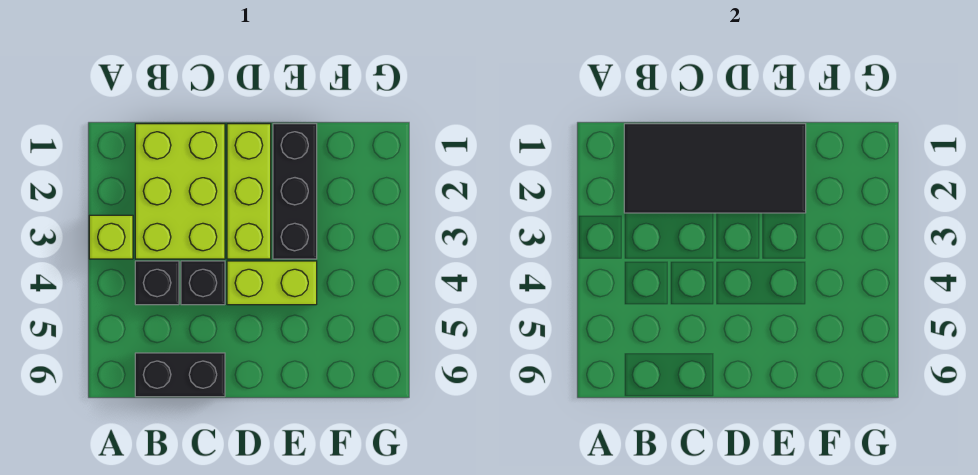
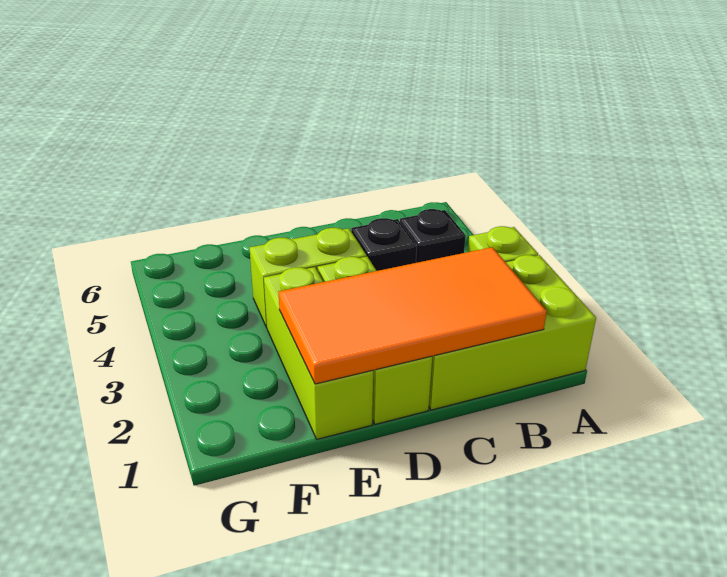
lime 2x3 brick [135,124,225,259] -> lime 2x3 brick turned to [429,255,596,410]
black 2x4 tile [624,124,806,213] -> orange 2x4 tile [279,247,547,384]
black 1x2 brick [135,353,225,397] -> none
black 1x3 brick [273,124,317,259] -> lime 1x3 brick [264,267,373,439]

